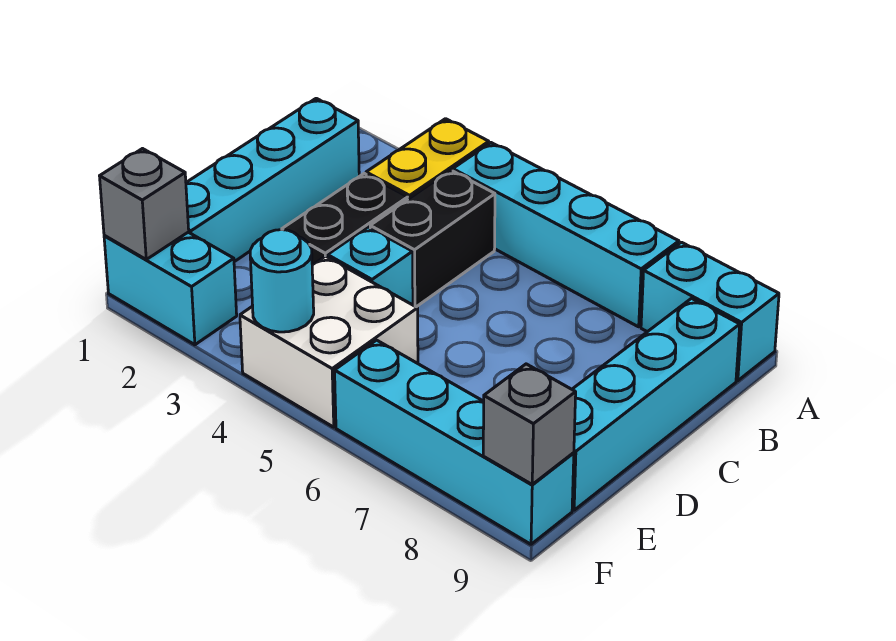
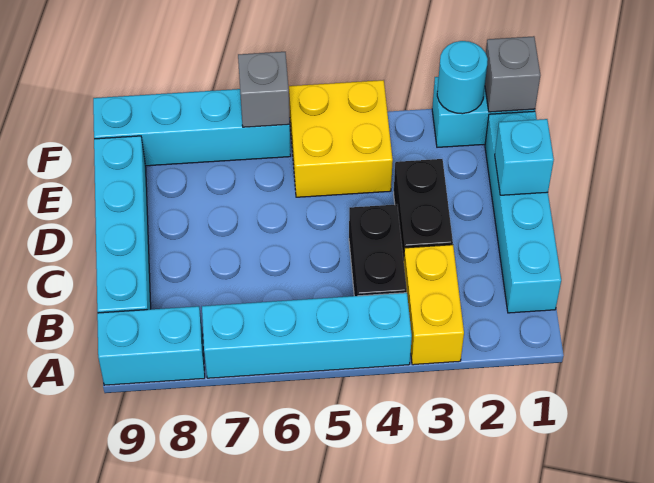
cyan 1x1 brick [328,227,413,305] -> cyan 1x1 brick moved to [495,119,554,195]
white 2x2 brick [240,256,418,427] -> yellow 2x2 brick [289,80,393,197]
cyan 1x1 round brick [250,230,314,332] -> cyan 1x1 round brick moved to [437,41,488,114]
grey 1x1 brick [483,364,576,484] -> grey 1x1 brick moved to [238,52,290,127]

